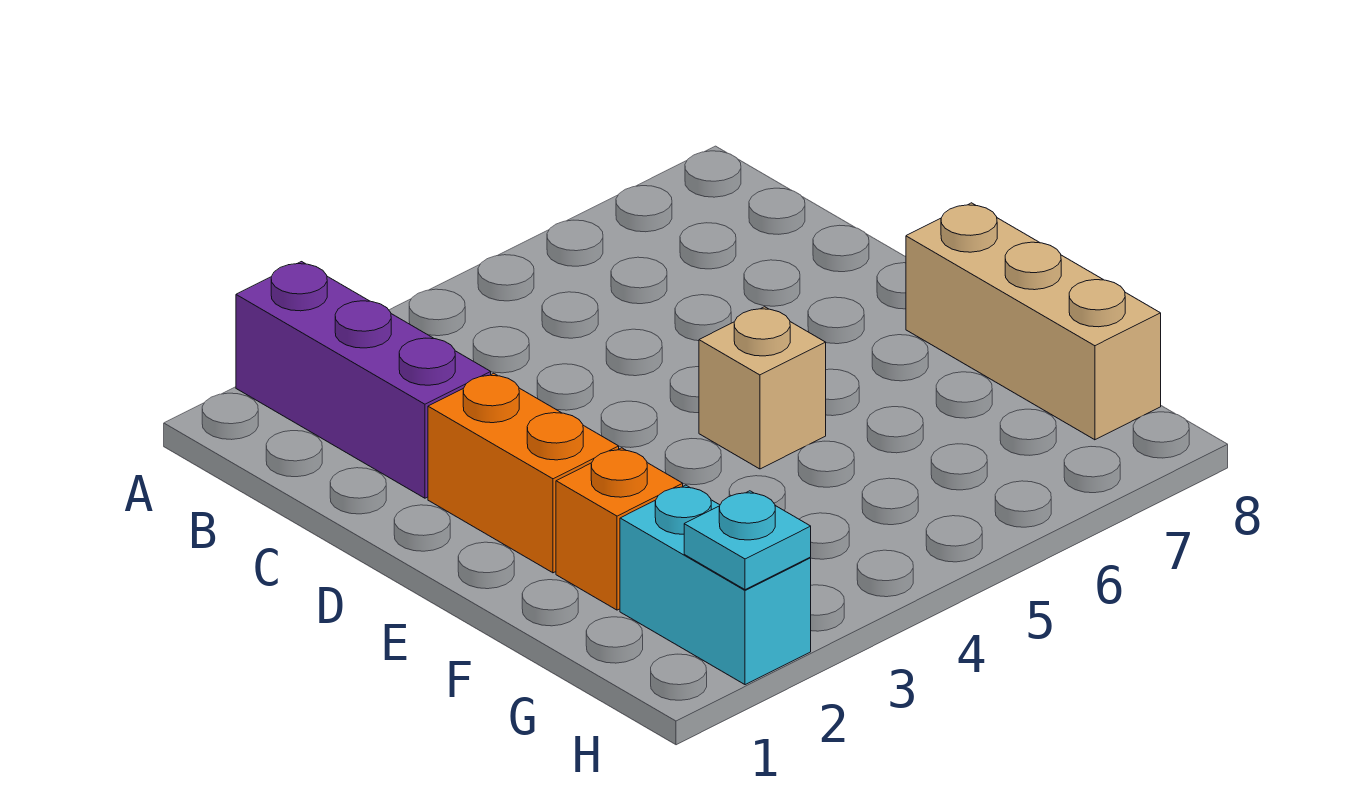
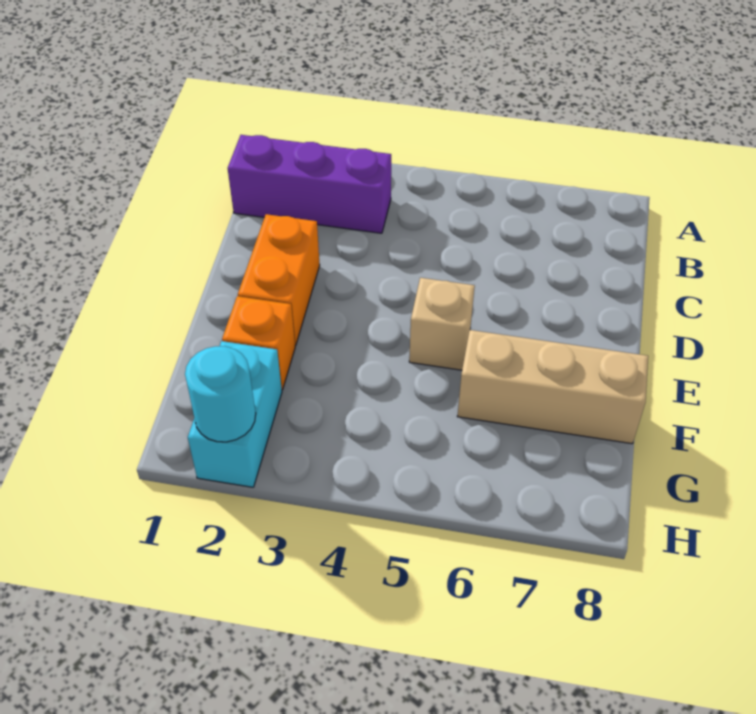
purple 1x3 brick [236,262,491,498] -> purple 1x3 brick turned to [228,135,391,233]
tan 1x3 brick [906,203,1161,440] -> tan 1x3 brick turned to [457,330,648,444]
cyan 1x1 plate [684,491,811,590] -> cyan 1x1 round brick [185,346,256,442]

